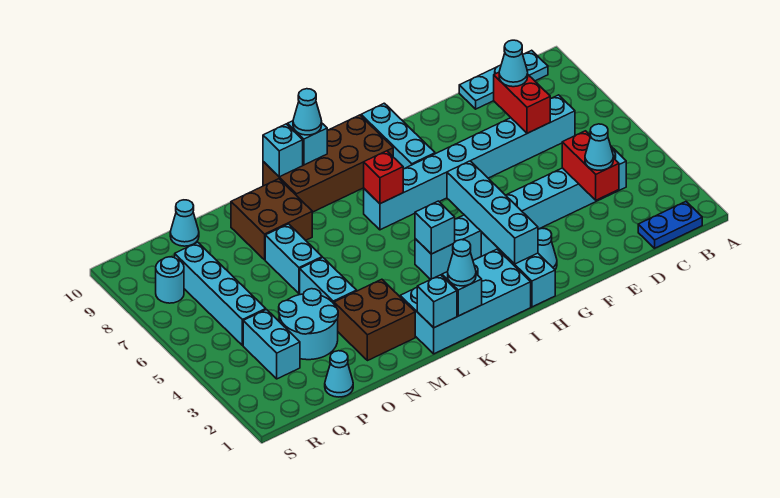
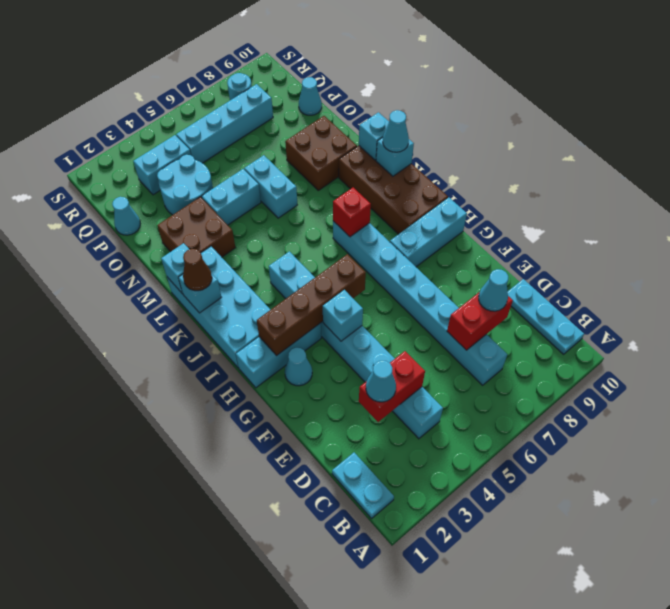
blue 1x2 plate [638,202,702,248] -> cyan 1x2 plate [332,453,394,518]
cyan 1x4 brick [447,161,538,264] -> brown 1x4 brick [257,254,366,356]
cyan 1x1 brick [415,201,455,254] -> cyan 1x1 brick moved to [323,290,363,341]
cyan 1x1 cone [448,240,476,286] -> brown 1x1 cone [183,249,212,291]
cyan 1x2 brick [265,224,322,293] -> cyan 1x2 brick turned to [244,155,297,218]

